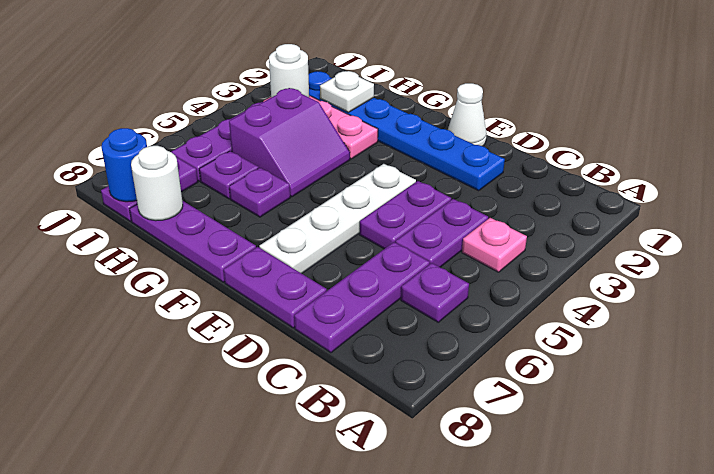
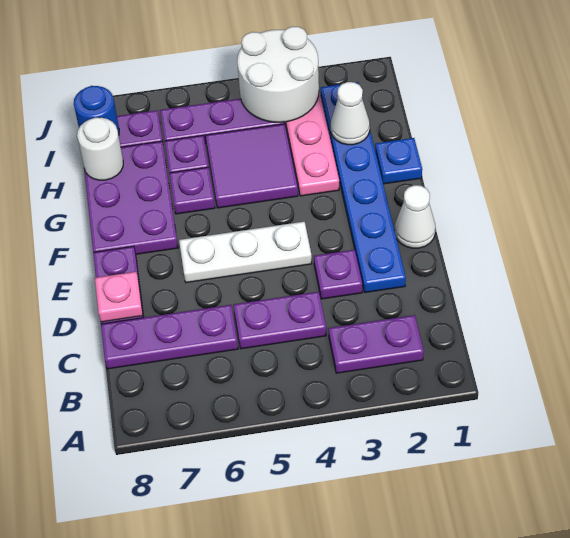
pink 1x1 plate [462,218,527,272] -> pink 1x1 plate moved to [95,272,143,322]
purple 1x1 plate [401,263,469,322] -> purple 1x1 plate moved to [314,250,362,299]
purple 1x2 plate [360,181,451,249] -> purple 1x2 plate moved to [329,315,424,373]
white 1x4 plate [259,164,416,274] -> white 1x3 plate [179,222,312,283]
purple 1x3 plate [130,201,256,282] -> purple 2x3 plate [84,141,178,254]
none -> blue 1x1 plate [375,138,422,184]
purple 2x2 slope [229,88,350,197] -> purple 2x2 tile [206,124,298,208]
white 1x1 plate [320,71,374,112] -> white 1x1 cone [331,82,370,145]
white 1x1 round brick [269,44,309,97] -> white 2x2 round brick [237,27,319,122]

